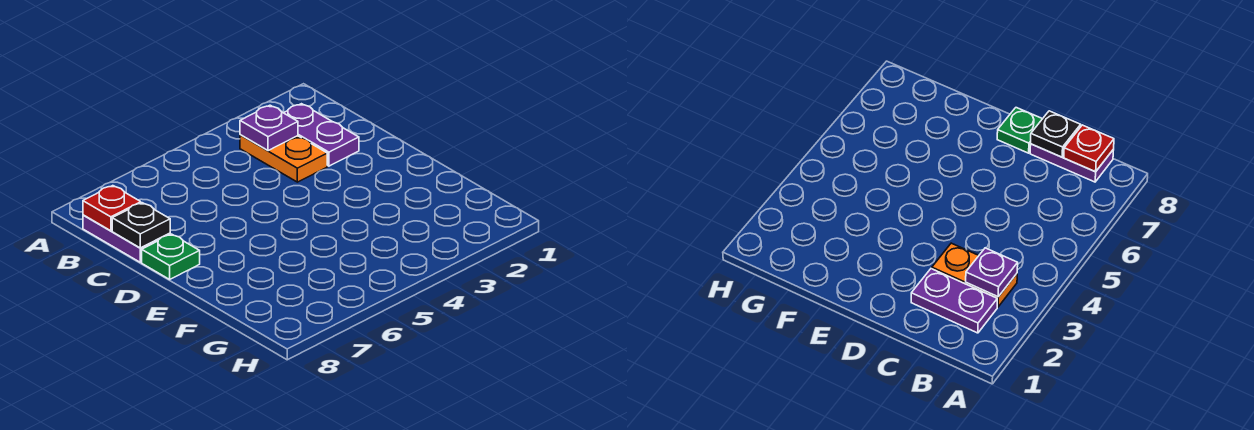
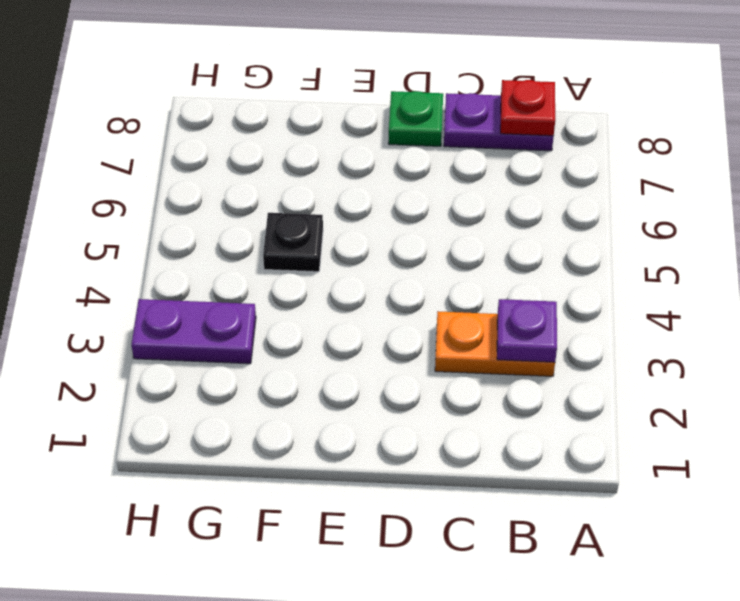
purple 1x2 plate [284,104,359,166] -> purple 1x2 plate moved to [131,299,256,364]
black 1x1 plate [112,203,170,248] -> black 1x1 plate moved to [263,213,323,272]

